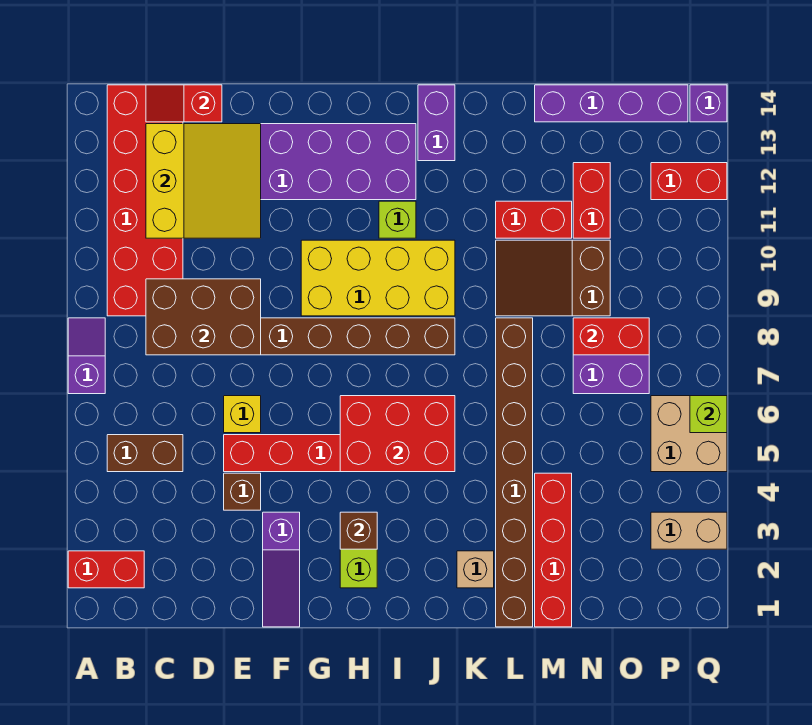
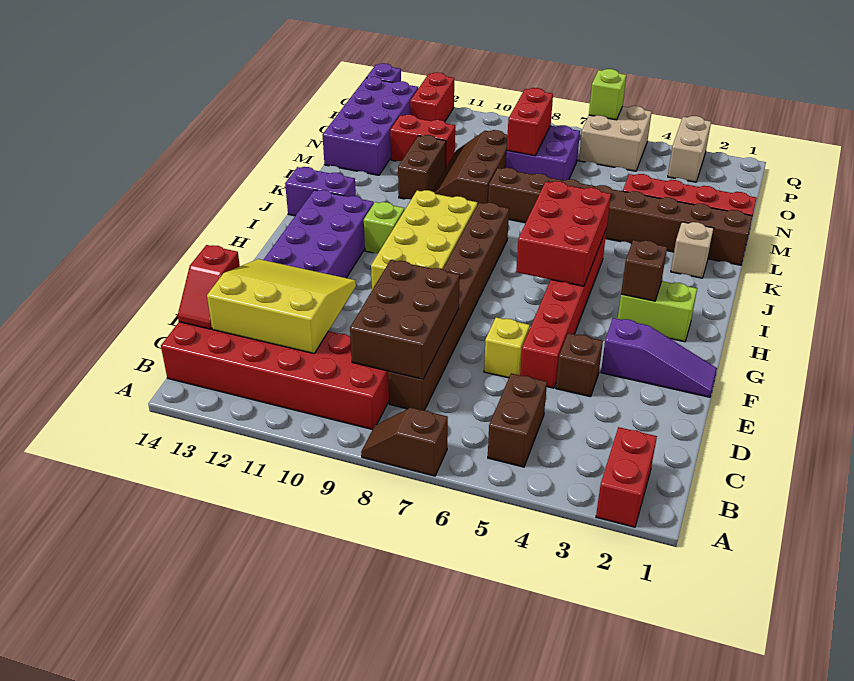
purple 1x2 slope [68,318,105,394] -> brown 1x2 slope [361,407,448,476]
brown 2x3 slope [496,240,610,316] -> brown 2x3 slope turned to [432,130,508,205]
red 1x2 brick [496,201,572,238] -> brown 1x2 brick [398,135,446,199]
purple 1x4 brick [535,85,688,122] -> purple 2x4 brick [322,77,418,175]

